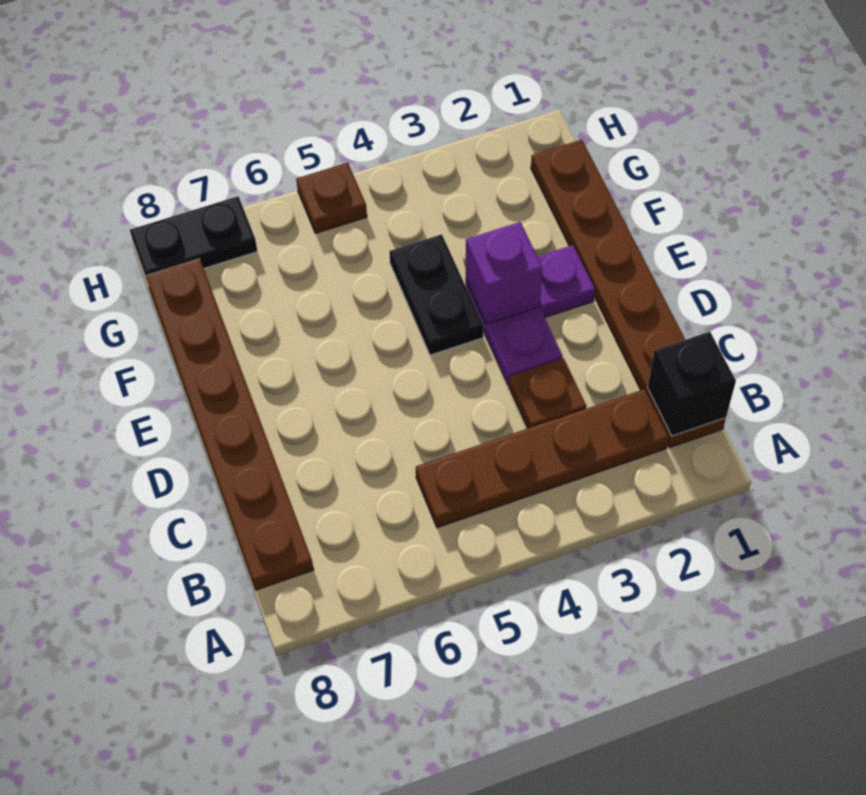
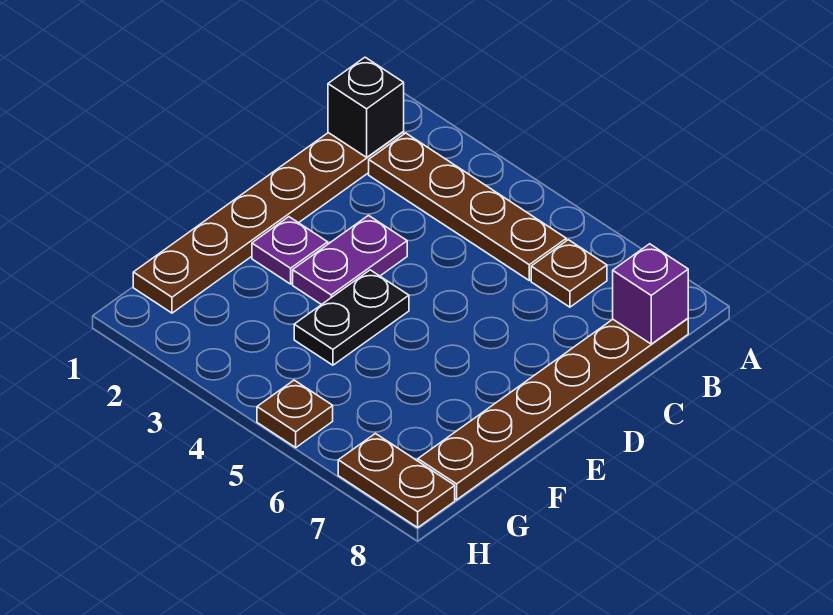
brown 1x1 plate [509,358,586,428] -> brown 1x1 plate moved to [531,240,607,307]
purple 1x1 brick [466,222,543,324] -> purple 1x1 brick moved to [613,244,688,344]
black 1x2 plate [130,196,257,280] -> brown 1x2 plate [338,434,455,527]

